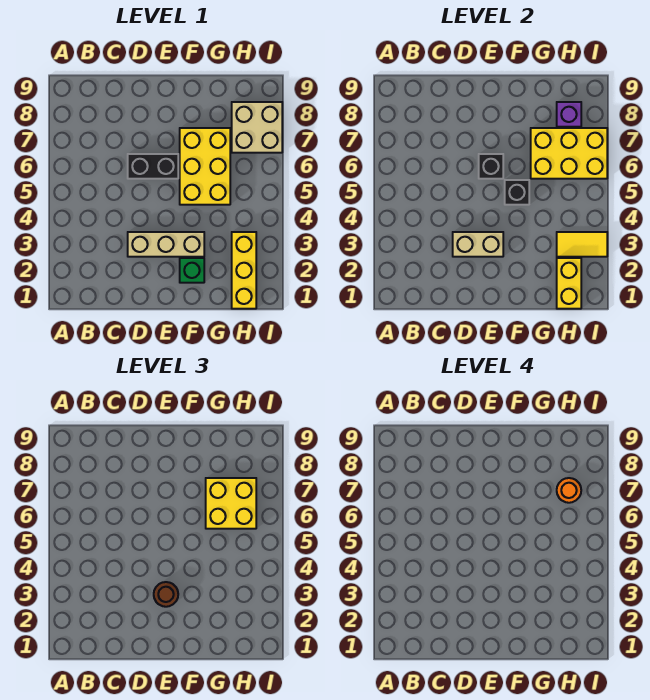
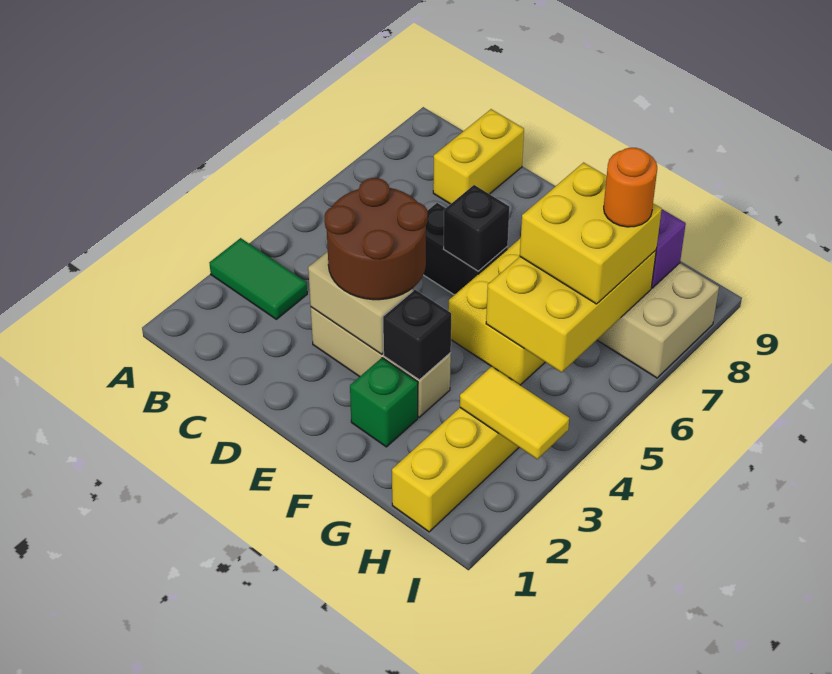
none -> green 1x2 tile [210,238,307,319]
brown 1x1 round brick [154,582,178,607] -> brown 2x2 round brick [325,178,428,300]
black 1x1 brick [505,180,529,205] -> black 1x1 brick moved to [383,290,451,380]
yellow 2x3 brick [531,128,607,179] -> yellow 2x3 brick turned to [486,250,656,372]
yellow 1x2 brick [557,258,581,309] -> yellow 1x2 brick moved to [433,109,524,204]

